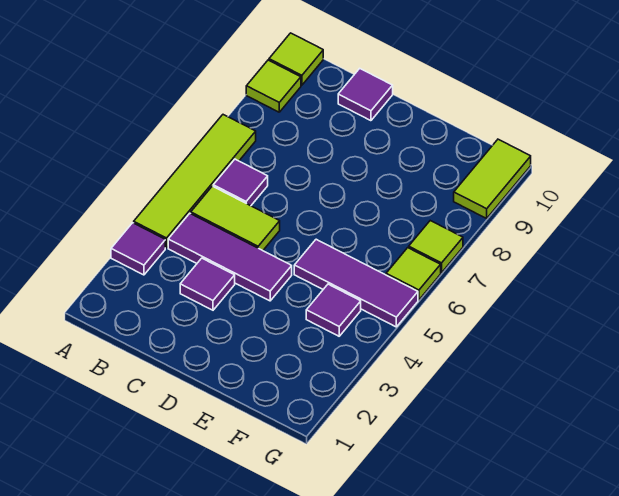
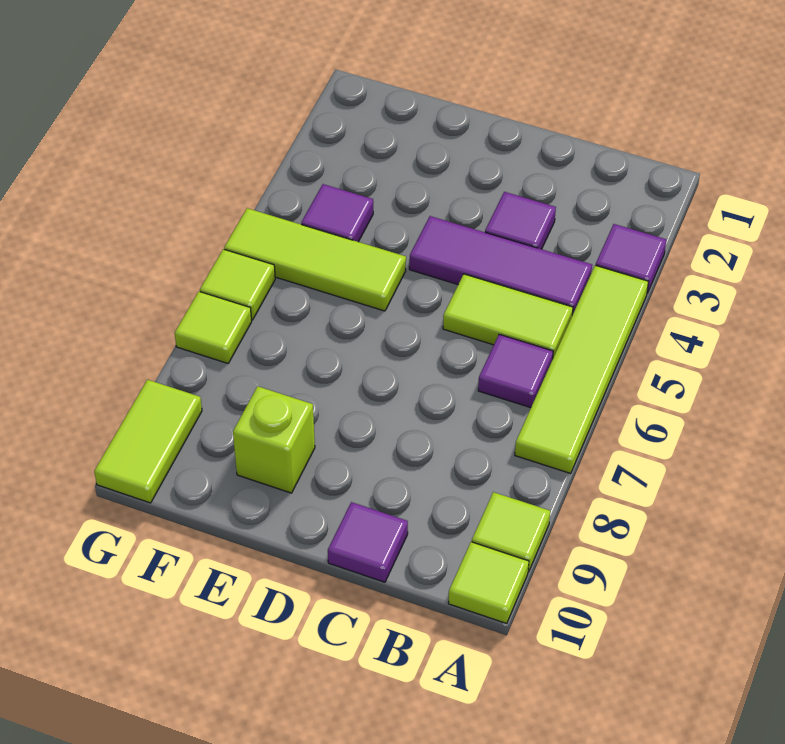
purple 1x3 tile [294,239,418,327] -> lime 1x3 tile [224,208,406,311]
none -> lime 1x1 brick [233,386,315,493]

